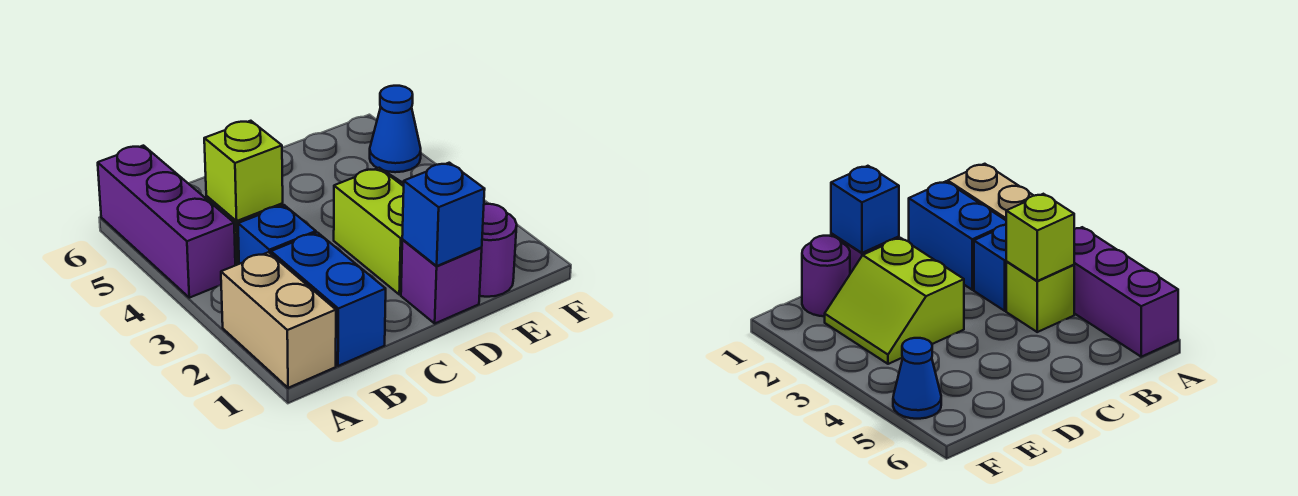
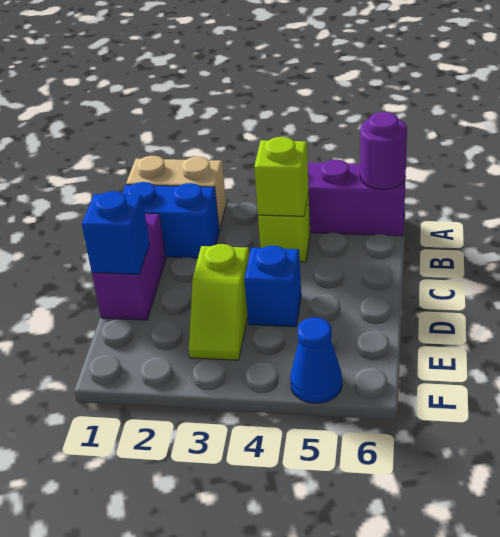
blue 1x1 brick [238,205,316,264] -> blue 1x1 brick moved to [244,246,301,327]
purple 1x1 brick [401,240,482,323] -> purple 1x2 brick [92,214,166,320]
lime 2x2 slope [334,168,404,295] -> lime 1x2 slope [189,244,249,360]
purple 1x1 round brick [479,204,517,297] -> purple 1x1 round brick moved to [360,112,407,190]

